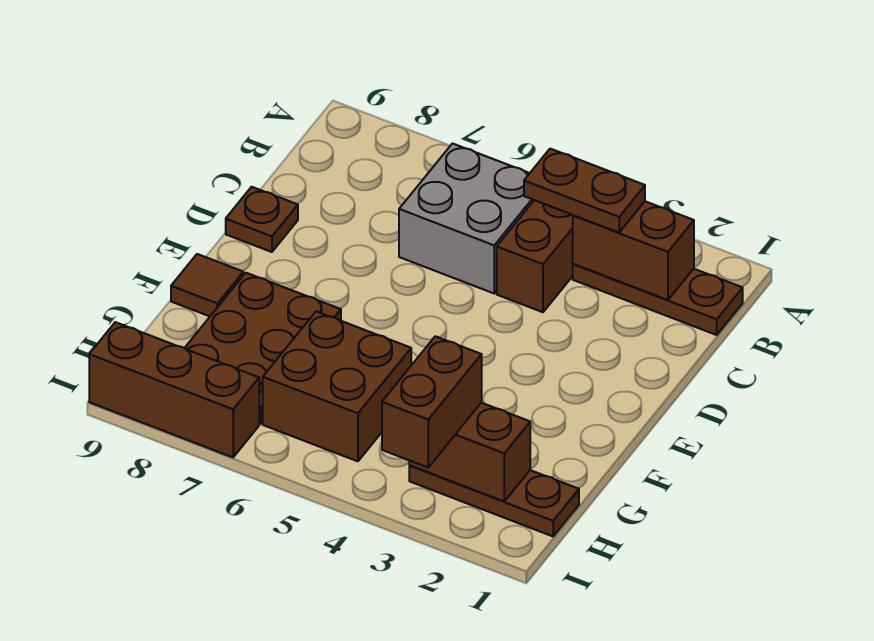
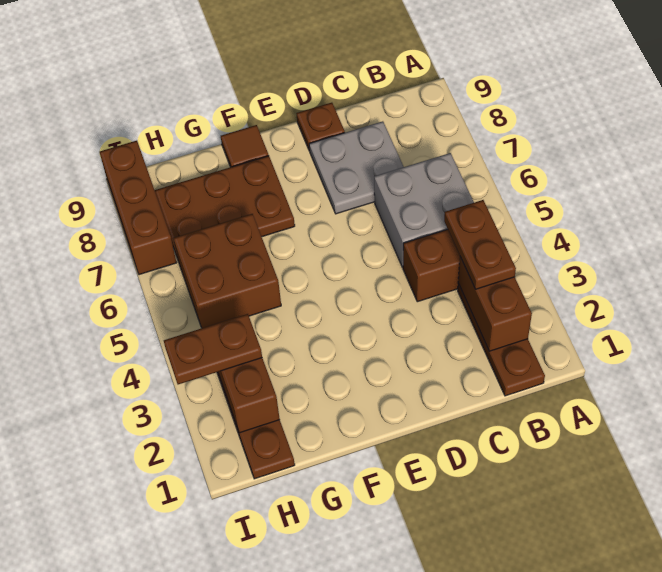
none -> grey 2x2 plate [309,121,404,214]
brown 1x2 brick [382,336,482,467] -> brown 1x2 plate [164,314,262,384]

